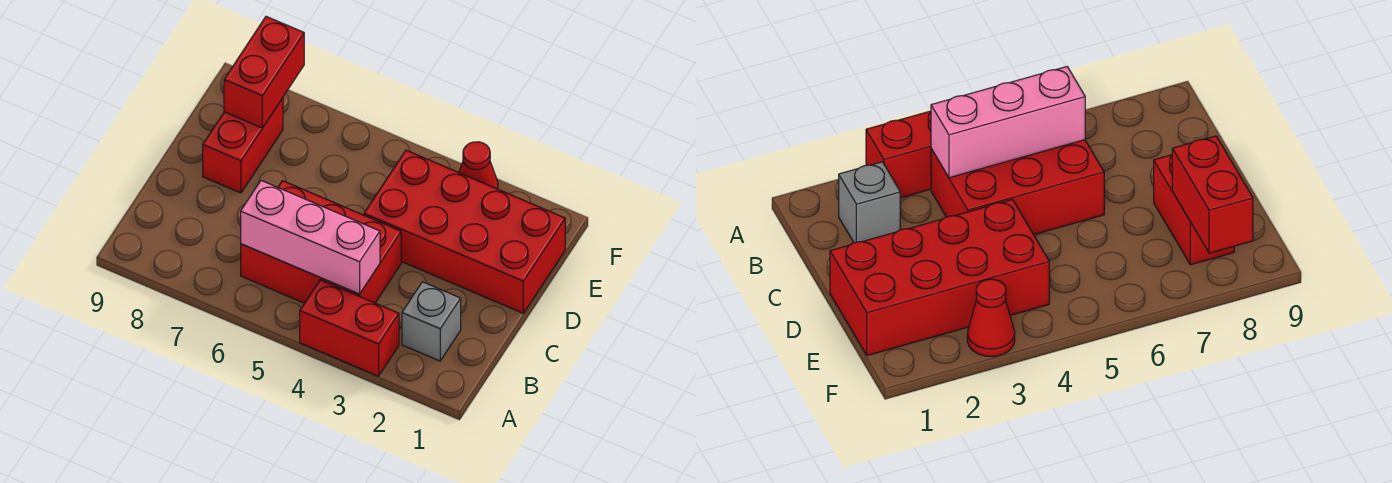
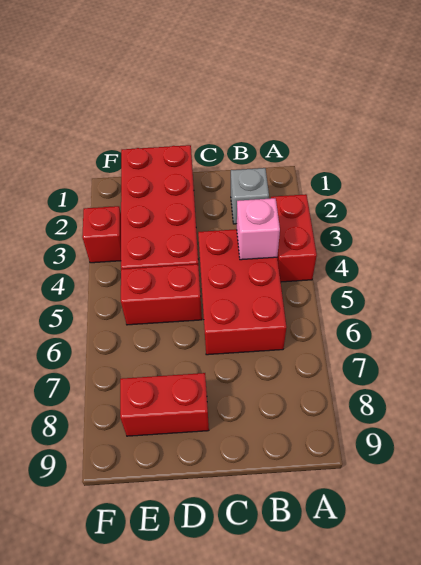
pink 1x3 brick [241,181,380,294] -> pink 1x1 brick [237,198,280,260]
red 1x2 brick [224,16,304,128] -> red 1x2 brick moved to [121,264,202,325]
red 1x1 cone [459,142,498,189] -> red 1x1 brick [82,206,121,263]

